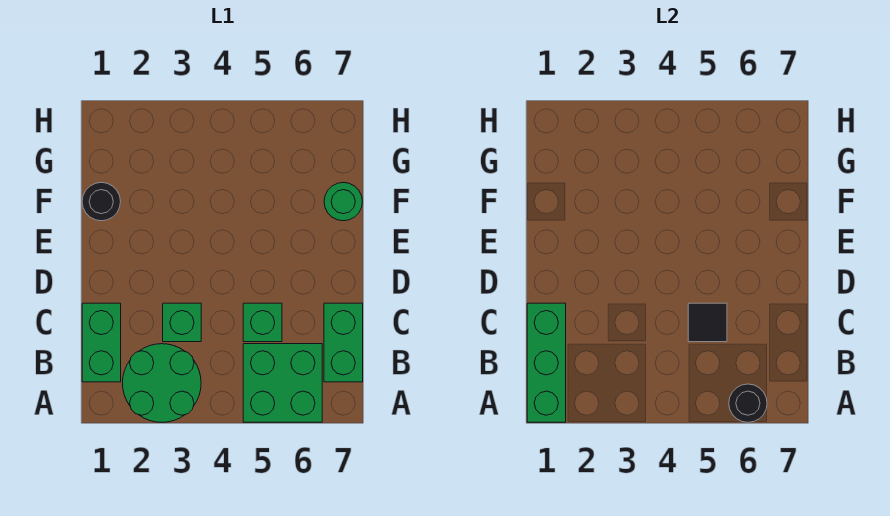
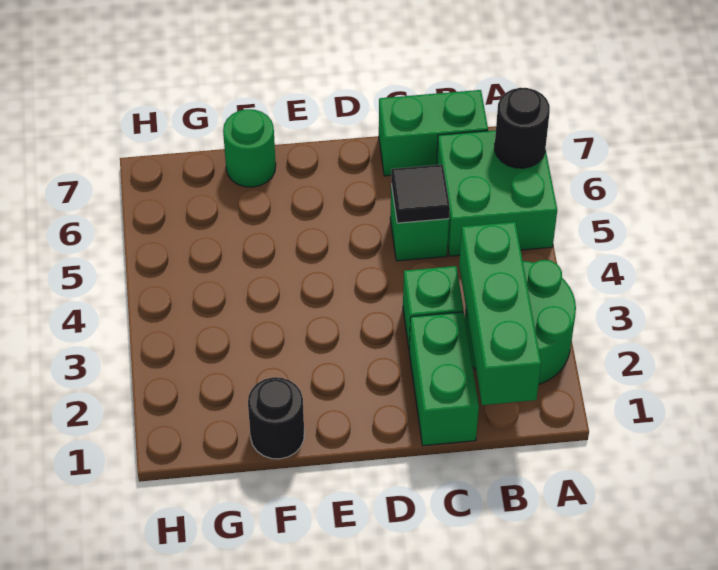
green 1x3 brick [527,303,566,422] -> green 1x3 brick turned to [459,222,541,405]
green 1x2 brick [82,303,121,382] -> green 1x2 brick turned to [409,312,479,446]

